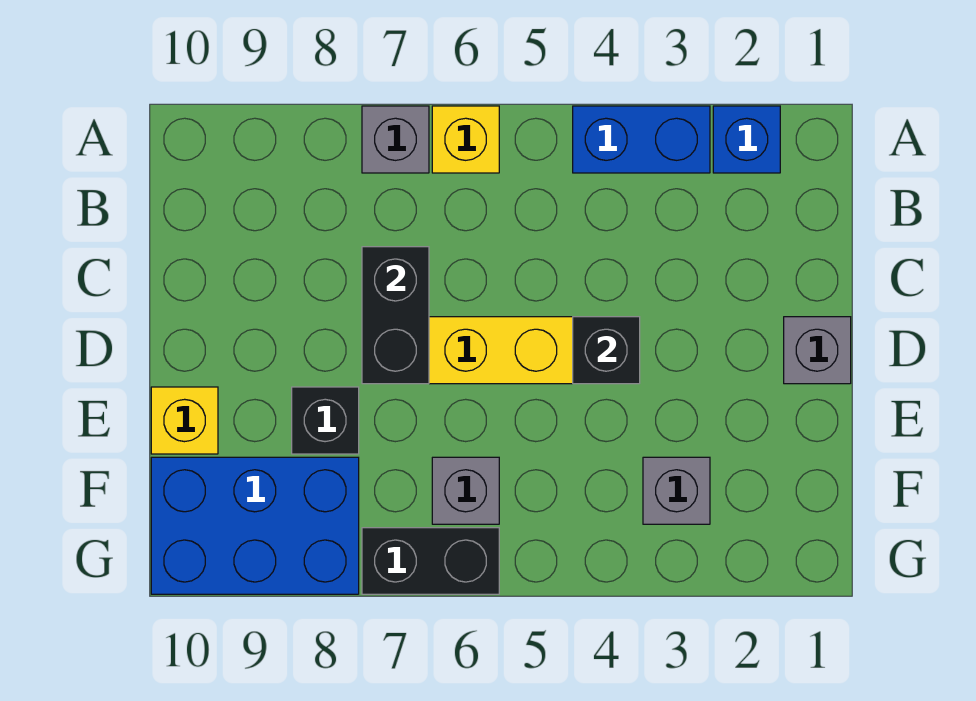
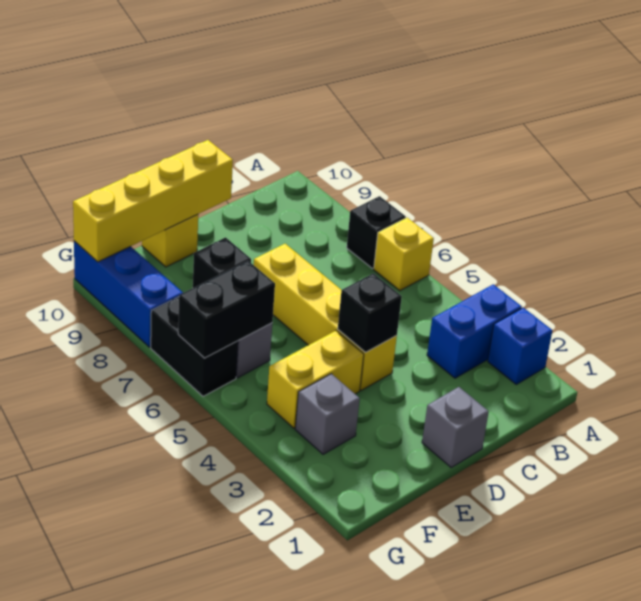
blue 1x2 brick [573,106,710,173] -> blue 1x2 brick turned to [427,284,522,378]
grey 1x1 brick [362,106,429,173] -> black 1x1 brick [347,196,406,268]
black 1x2 brick [362,247,429,384] -> black 1x2 brick moved to [178,261,275,358]
none -> yellow 1x4 brick [73,140,233,262]
none -> yellow 1x2 brick [267,331,364,428]
blue 2x3 brick [151,457,359,594] -> blue 1x3 brick [74,241,183,347]

